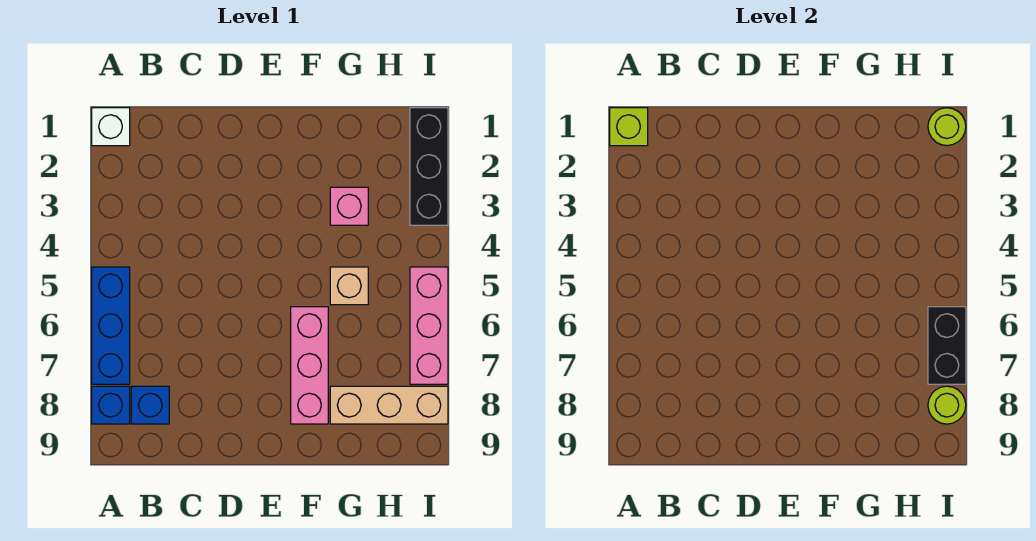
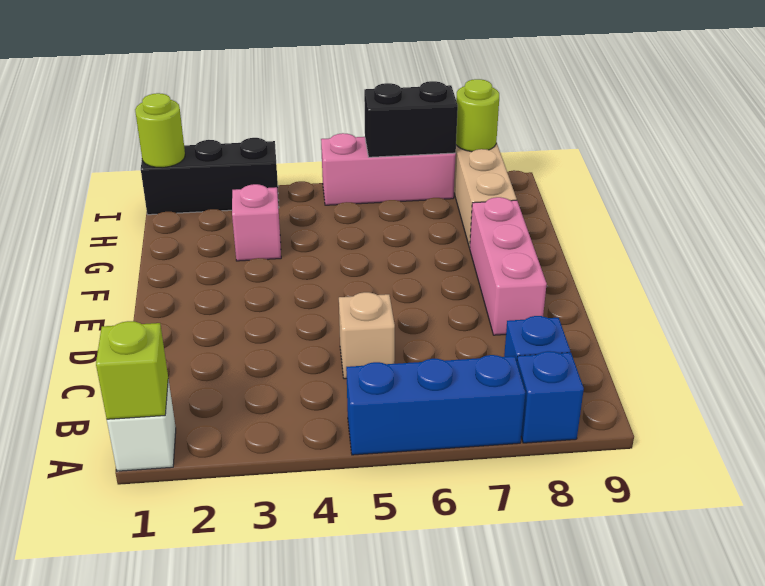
pink 1x3 brick [291,307,328,424] -> pink 1x3 brick turned to [470,197,547,335]
tan 1x1 brick [330,267,368,305] -> tan 1x1 brick moved to [339,292,395,379]

